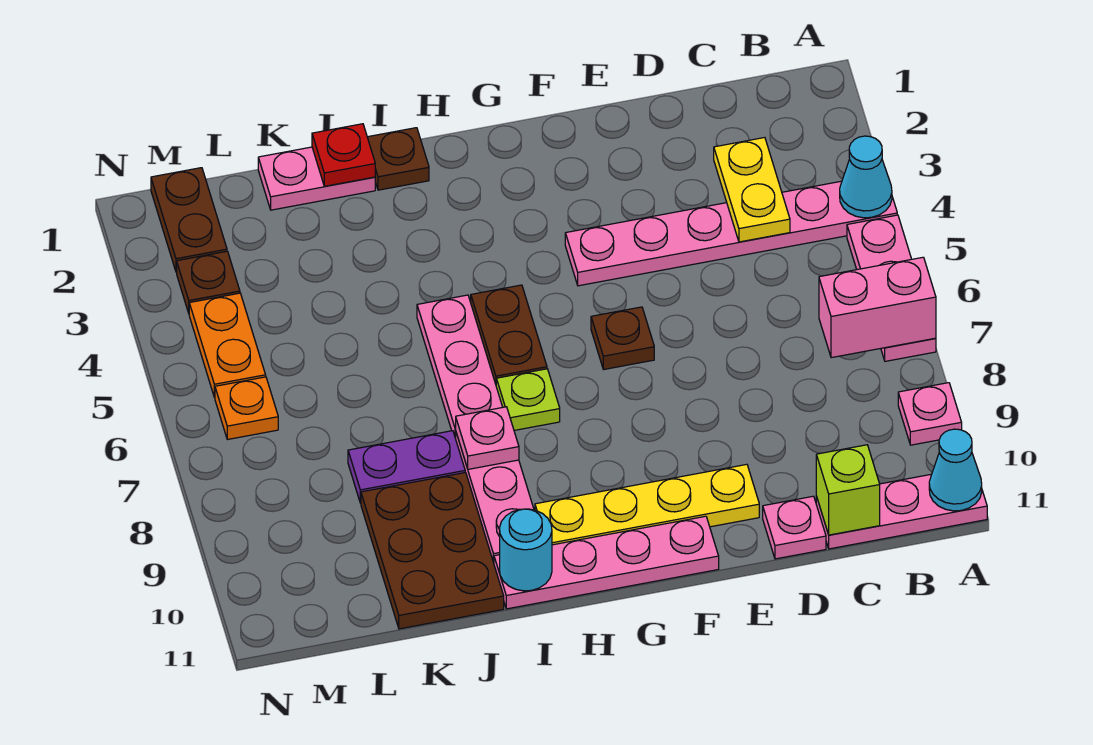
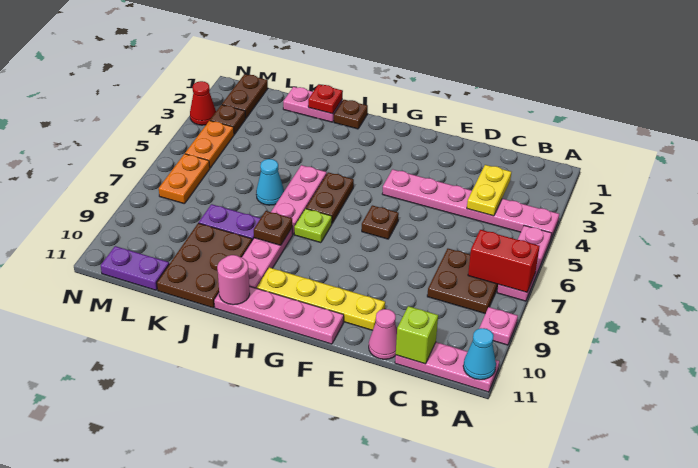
cyan 1x1 cone [840,136,892,218] -> cyan 1x1 cone moved to [256,159,284,205]
pink 1x2 brick [819,257,936,358] -> red 1x2 brick [468,230,540,292]
none -> brown 2x2 plate [427,249,498,314]
pink 1x1 plate [763,496,826,559] -> pink 1x1 cone [369,309,397,359]
pink 1x1 plate [456,407,519,469] -> brown 1x1 plate [254,211,292,245]
cyan 1x1 round brick [500,509,552,591] -> pink 1x1 round brick [217,255,250,305]
none -> purple 1x2 plate [101,246,169,290]
orange 1x1 plate [215,377,278,440] -> orange 1x2 plate [159,154,210,204]
none -> red 1x1 cone [190,81,216,125]

